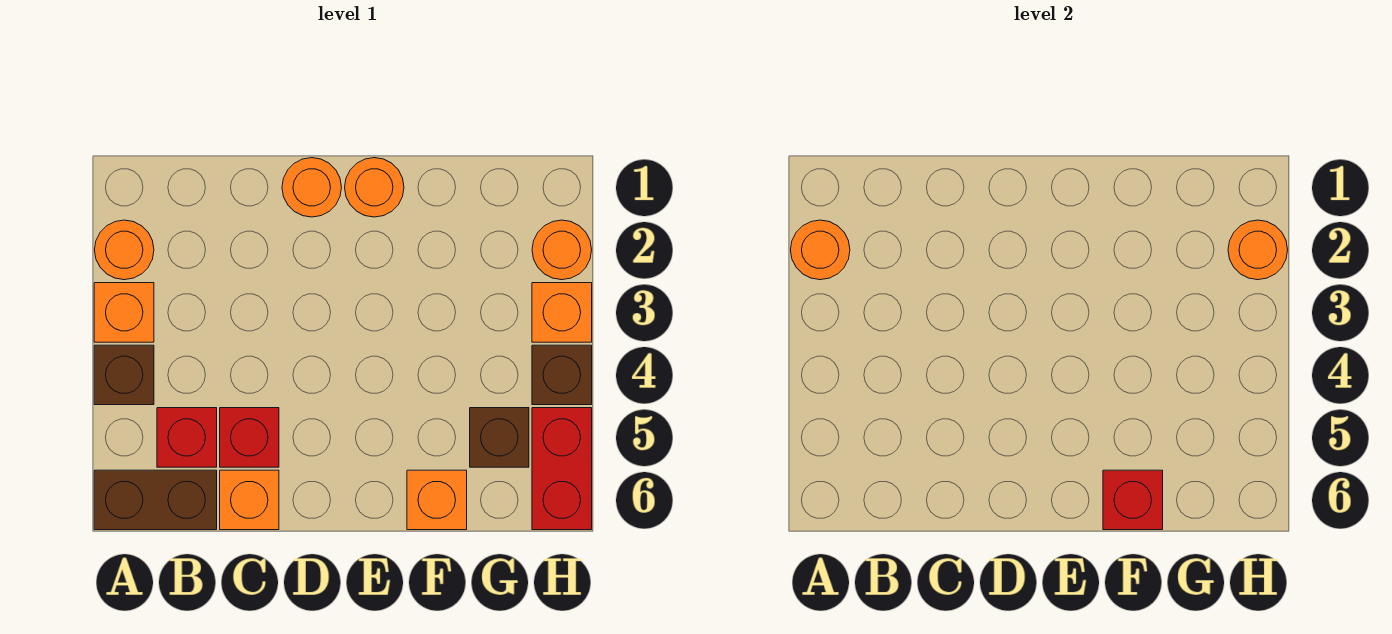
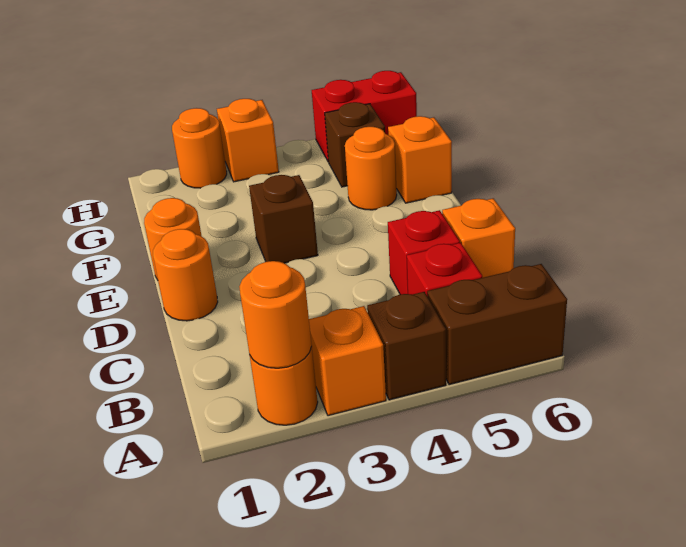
brown 1x2 brick [94,470,217,530] -> brown 1x2 brick turned to [427,264,567,385]
red 1x1 brick [1103,470,1163,530] -> none
orange 1x1 round brick [1228,220,1288,280] -> orange 1x1 round brick moved to [345,127,397,210]
brown 1x1 brick [532,345,592,405] -> brown 1x1 brick moved to [249,175,318,263]

